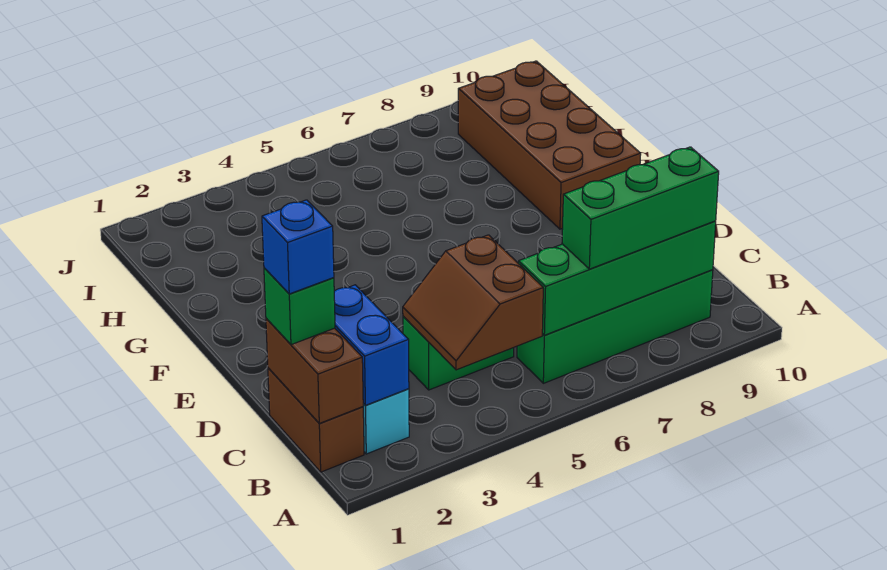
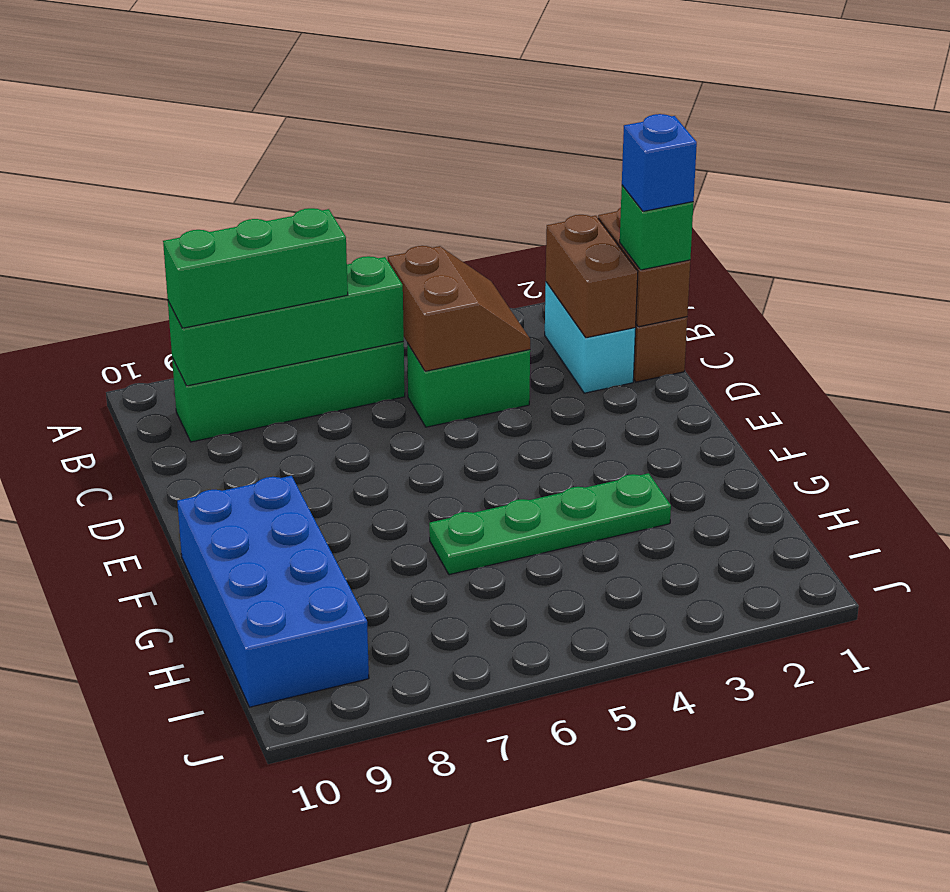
blue 1x2 brick [334,285,409,405] -> brown 1x2 brick [546,215,638,338]
brown 2x4 brick [458,61,641,229] -> blue 2x4 brick [177,476,369,707]
none -> green 1x4 plate [429,473,671,575]

